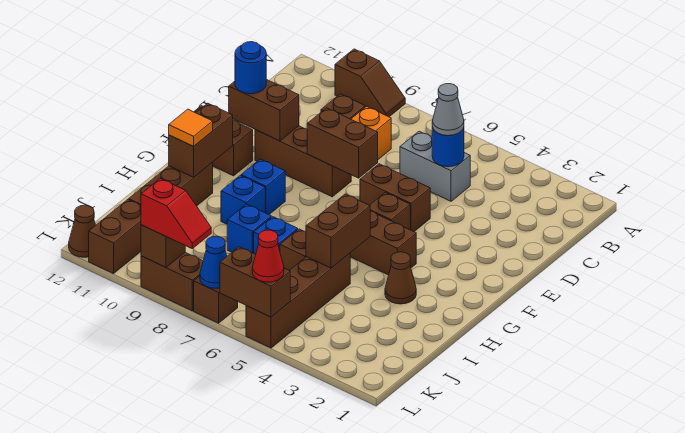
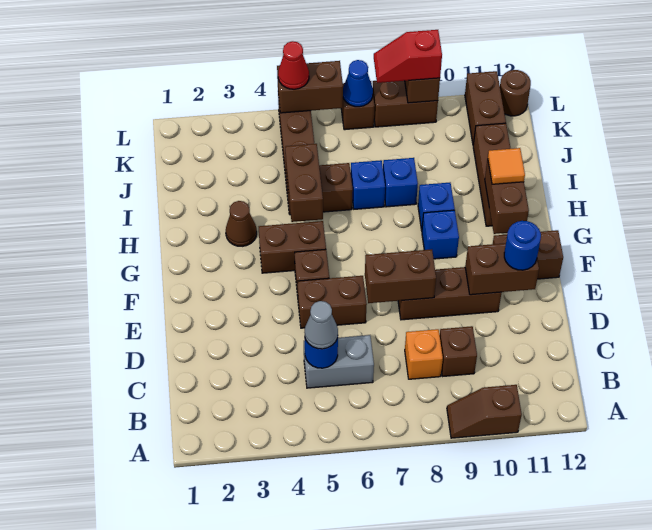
brown 1x1 cone [69,205,96,257] -> brown 1x1 round brick [500,70,531,116]

